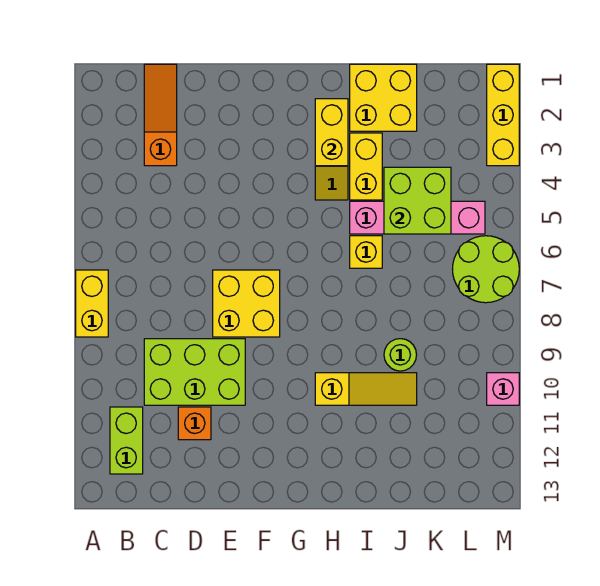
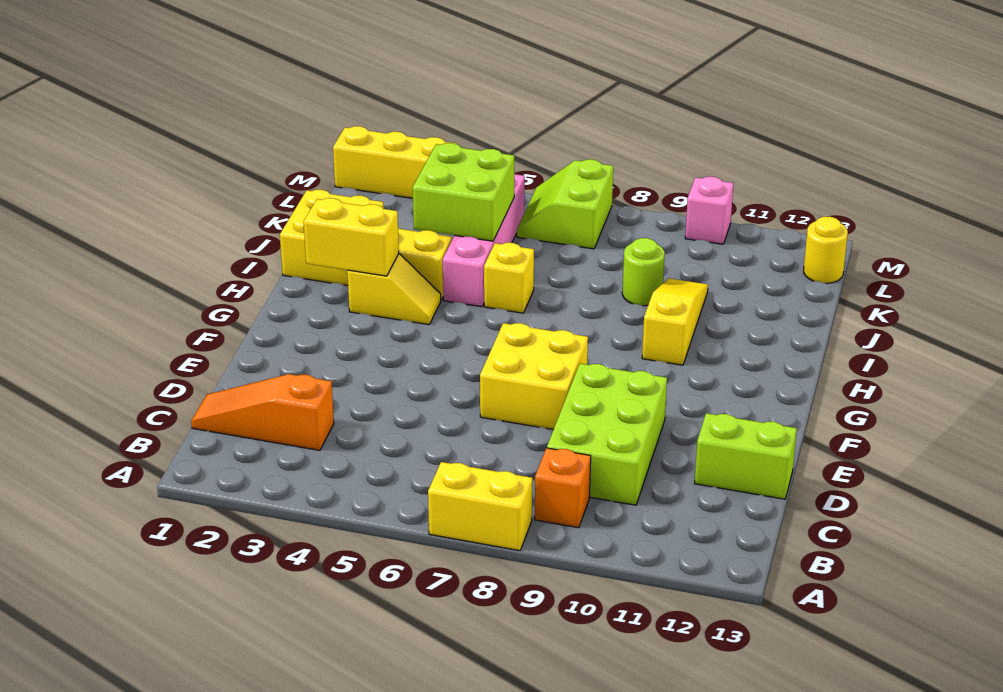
lime 1x2 brick [110,407,143,474] -> lime 1x2 brick moved to [694,413,797,499]
orange 1x1 brick [178,407,211,440] -> orange 1x1 brick moved to [535,448,591,528]
lime 2x2 round brick [453,236,519,303] -> lime 2x2 slope [517,159,613,249]
none -> yellow 1x1 round brick [804,217,848,283]

